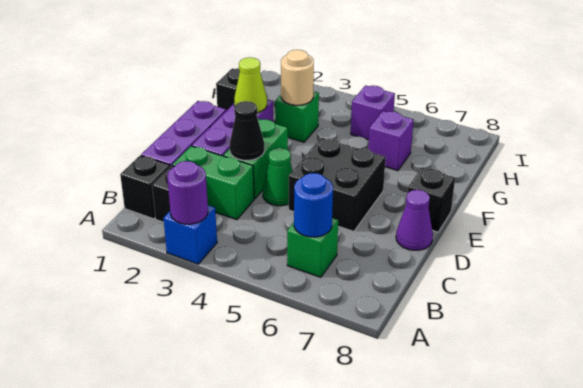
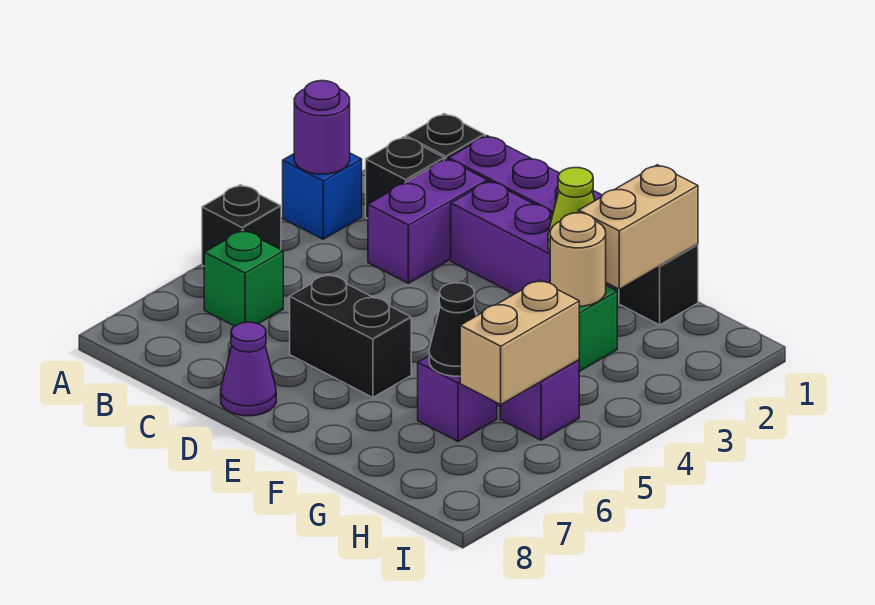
blue 1x1 round brick [294,173,333,237] -> none
green 1x2 brick [172,146,254,220] -> purple 1x2 brick [368,159,487,283]
green 1x2 brick [223,119,288,199] -> none
black 1x1 cone [230,101,264,160] -> black 1x1 cone moved to [429,283,476,376]
green 1x1 cone [263,148,292,206] -> none
black 2x2 brick [289,138,386,231] -> black 1x2 brick [290,274,411,397]
black 1x1 brick [408,168,455,232] -> black 1x1 brick moved to [202,185,281,266]
none -> tan 1x2 brick [579,165,698,289]
none -> tan 1x2 brick [460,280,579,405]

